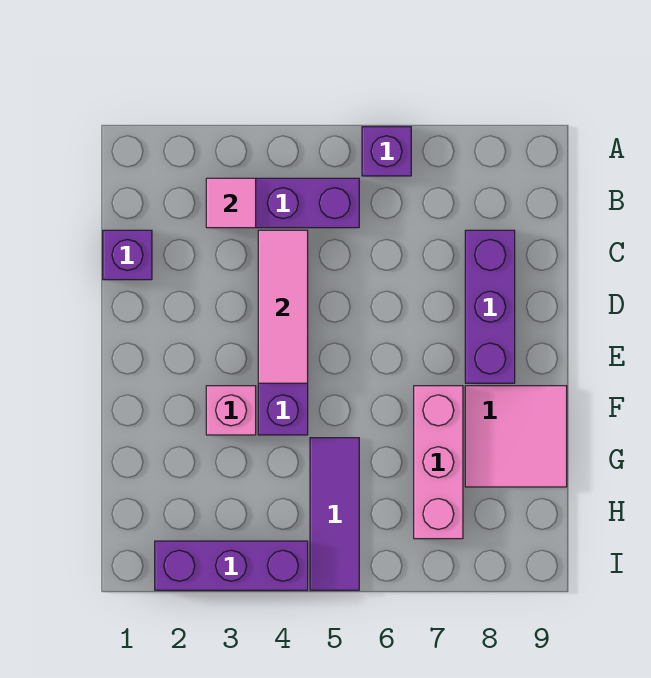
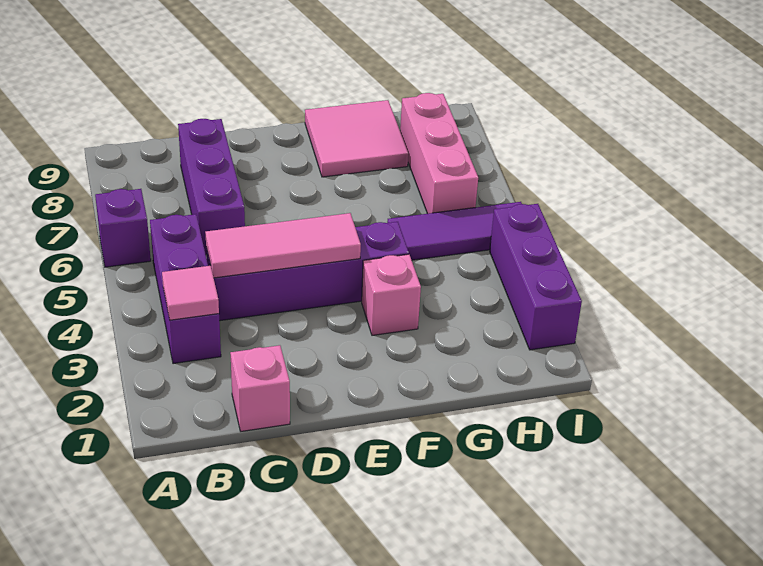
purple 1x1 brick [103,230,152,280] -> pink 1x1 brick [230,345,290,431]
purple 1x3 brick [465,230,515,383] -> purple 1x3 brick turned to [178,119,245,254]
pink 1x3 brick [414,386,463,539] -> pink 1x3 brick turned to [400,93,478,214]

